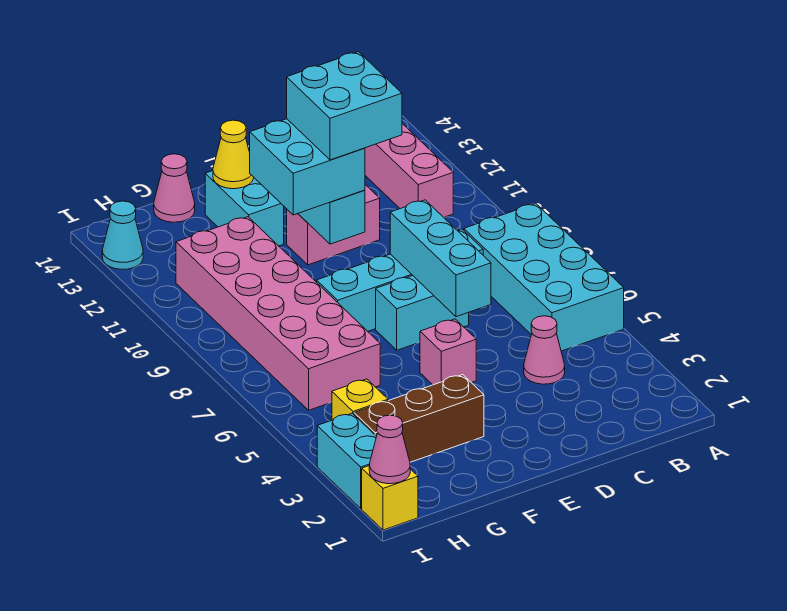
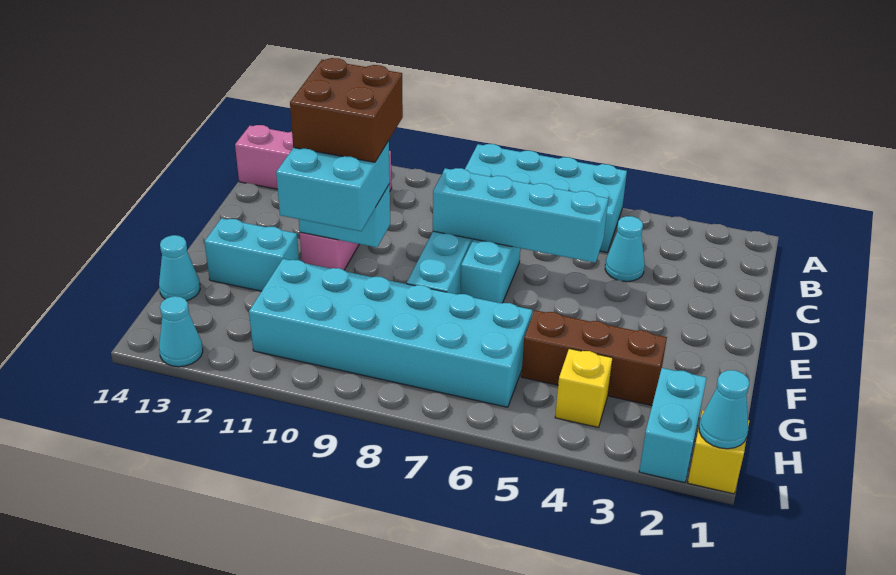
pink 1x1 cone [524,316,565,384] -> cyan 1x1 cone [605,216,645,282]
cyan 1x3 brick [390,200,491,317] -> cyan 1x4 brick [433,168,608,263]
cyan 2x2 brick [287,52,402,160] -> brown 2x2 brick [290,58,403,162]
pink 1x1 brick [420,319,476,385] -> none
brown 1x3 brick [354,375,484,462] -> brown 1x3 brick turned to [521,310,667,405]
yellow 1x1 cone [213,120,254,189] -> none
pink 2x6 brick [176,217,380,410] -> cyan 2x6 brick [249,259,532,407]
pink 1x1 cone [154,154,195,222] -> cyan 1x1 cone [159,235,200,301]
pink 1x1 cone [369,415,410,484] -> cyan 1x1 cone [699,370,749,449]
cyan 1x2 brick [317,413,377,509] -> cyan 1x2 brick turned to [639,368,707,483]

